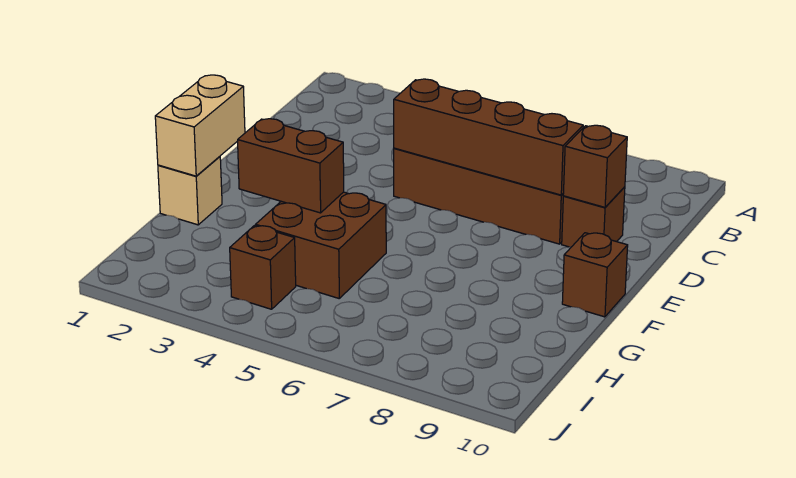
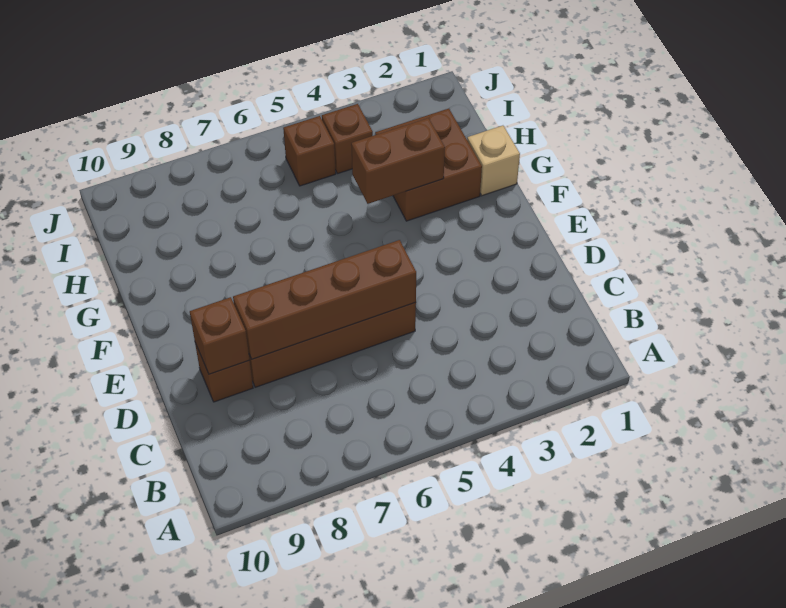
tan 1x2 brick [155,75,245,176] -> none
brown 1x1 brick [562,233,628,317] -> brown 1x1 brick moved to [283,116,336,186]
brown 2x2 brick [256,192,386,298] -> brown 2x2 brick moved to [375,109,482,221]

